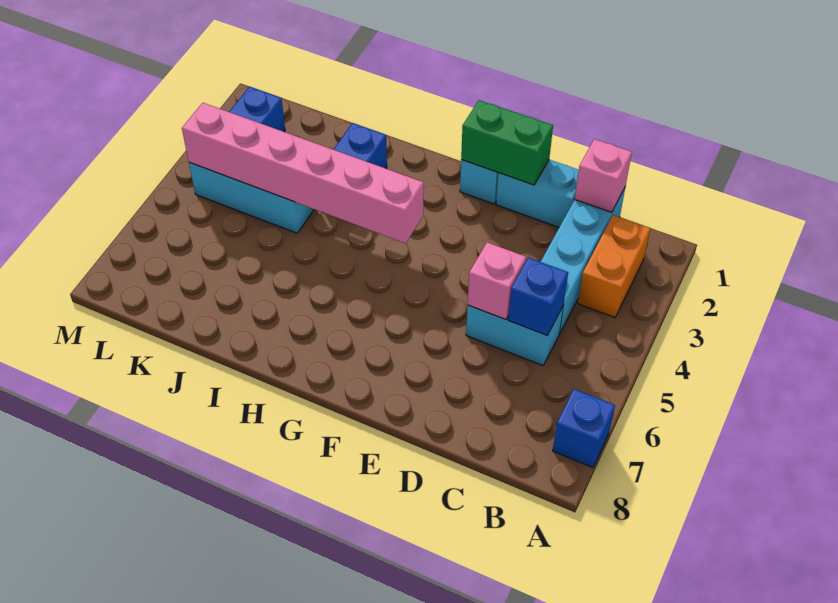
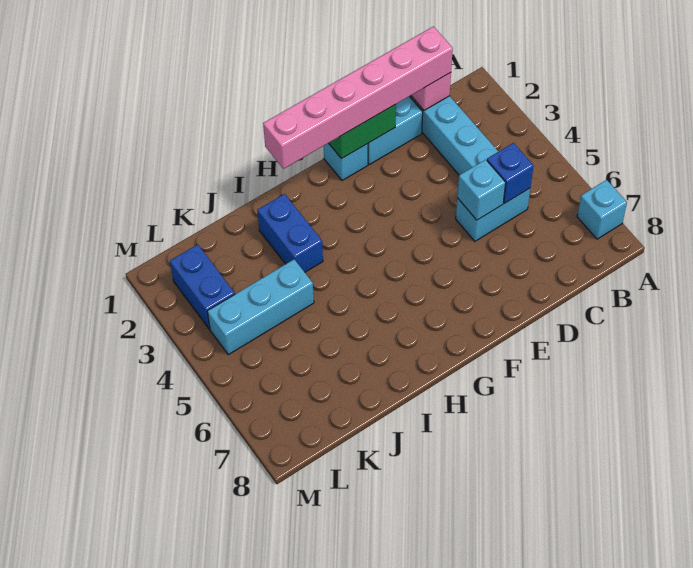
blue 1x1 brick [553,389,615,468] -> cyan 1x1 brick [577,180,627,239]
orange 1x2 brick [578,215,650,318] -> none
pink 1x1 brick [468,242,526,320] -> cyan 1x1 brick [457,159,506,220]
pink 1x6 brick [182,103,424,243] -> pink 1x6 brick moved to [263,26,453,169]

